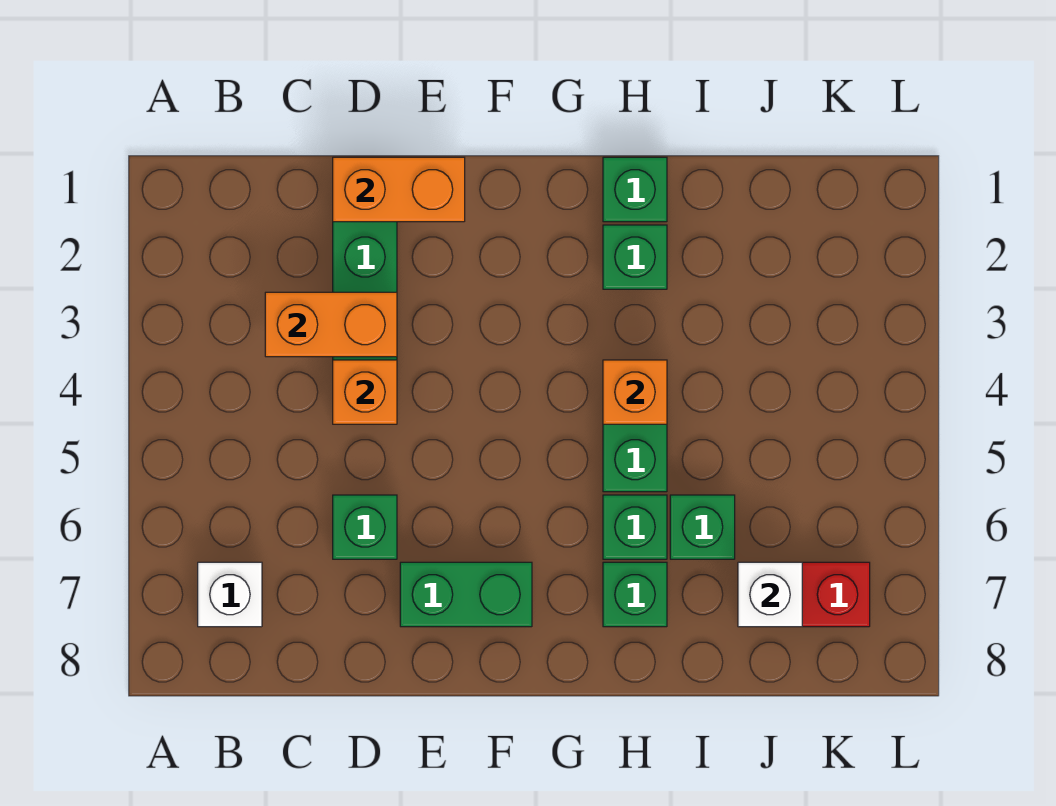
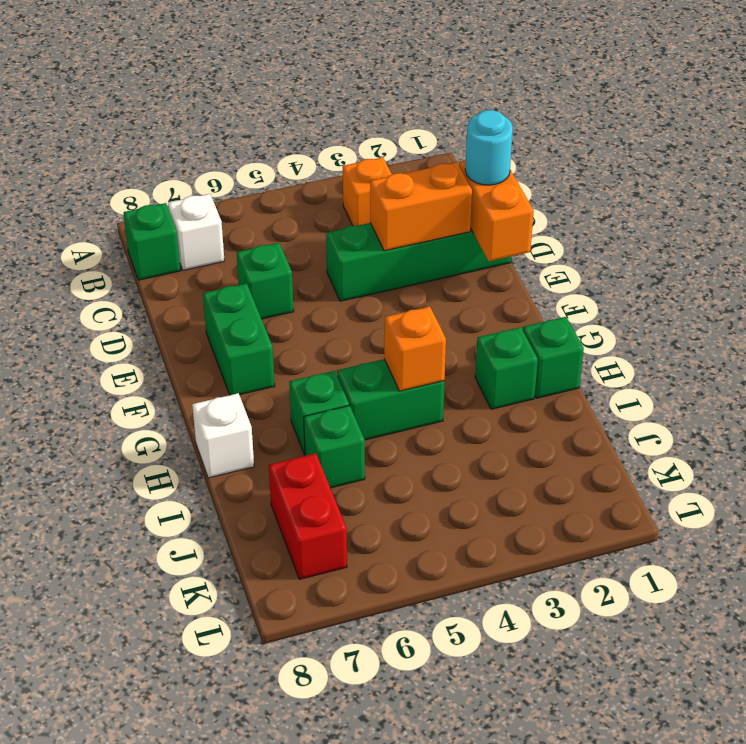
orange 1x2 brick [265,292,397,357] -> orange 1x2 brick turned to [370,162,472,251]
none -> cyan 1x1 round brick [465,110,513,185]
orange 1x1 brick [333,360,397,424] -> orange 1x1 brick moved to [343,157,392,226]
green 1x1 brick [603,562,667,627] -> green 1x1 brick moved to [124,203,180,280]
white 1x1 brick [738,562,802,627] -> white 1x1 brick moved to [192,393,254,478]

